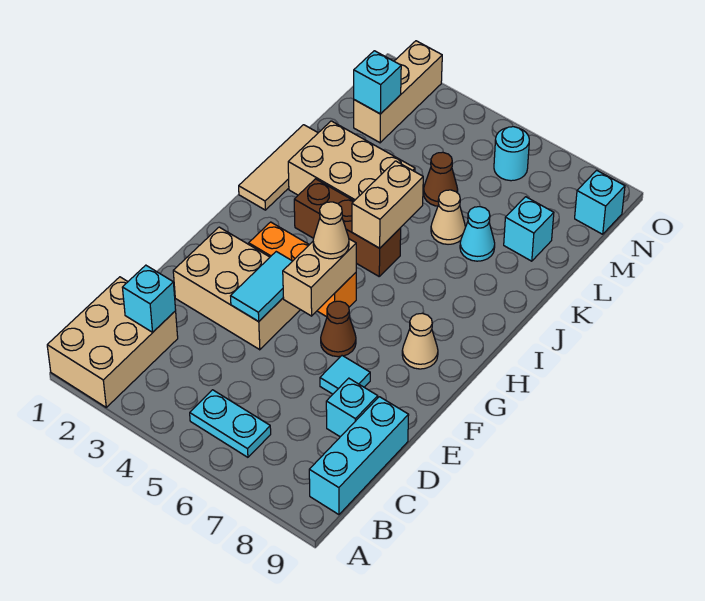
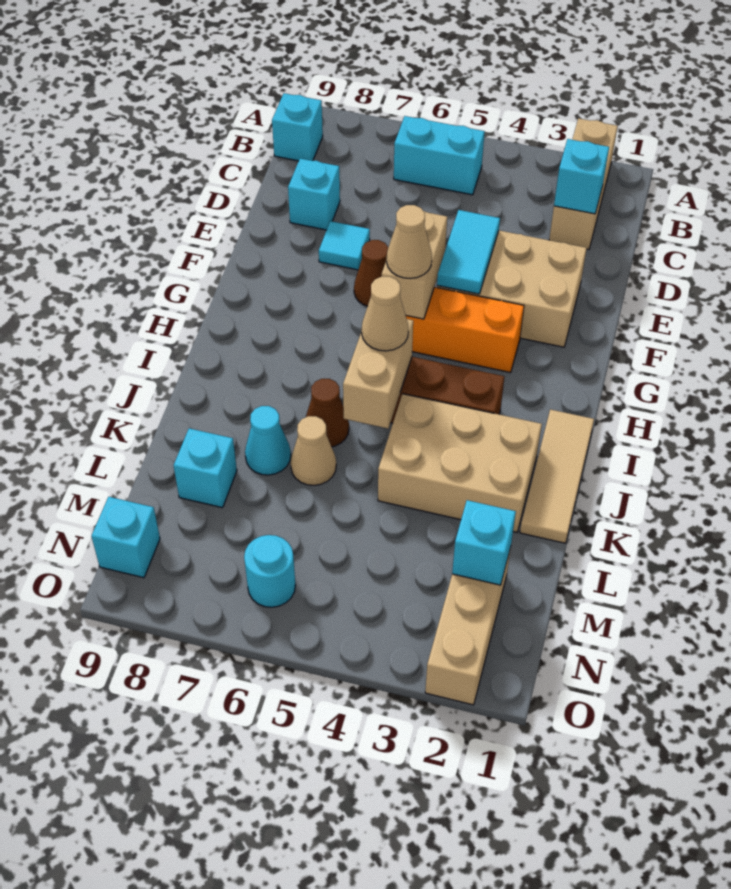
tan 2x3 brick [47,277,178,407] -> tan 1x3 brick [549,118,618,250]
cyan 1x2 plate [190,390,271,457] -> cyan 1x2 brick [394,116,485,195]
cyan 1x3 brick [309,397,409,515] -> cyan 1x1 brick [272,93,323,161]
tan 1x1 cone [402,313,438,369] -> tan 1x1 cone moved to [362,277,409,351]
brown 1x1 cone [424,152,458,206] -> brown 1x1 cone moved to [306,379,349,447]

